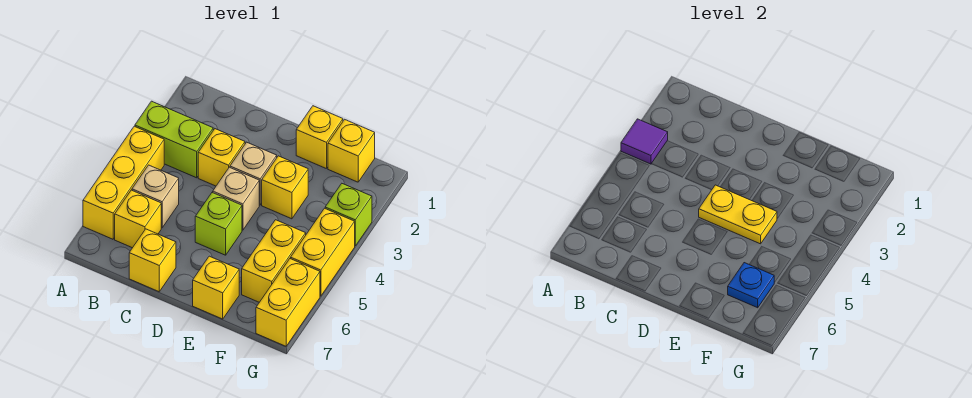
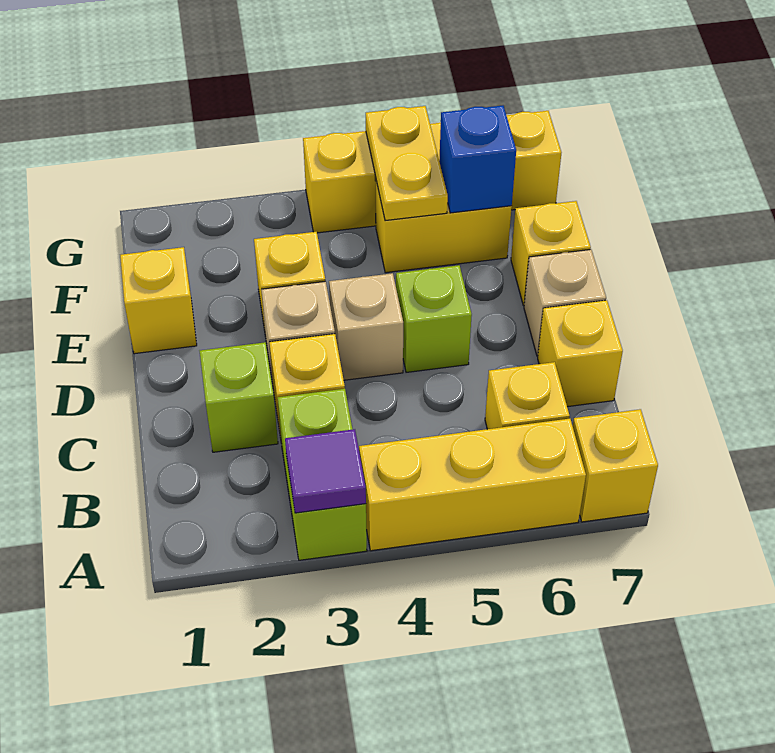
tan 1x1 brick [132,165,179,228] -> tan 1x1 brick moved to [524,249,606,356]
yellow 1x2 plate [699,185,777,244] -> yellow 1x2 plate moved to [366,106,448,221]
yellow 1x1 brick [328,119,375,182] -> yellow 1x1 brick moved to [573,409,658,522]
blue 1x1 plate [728,263,774,308] -> blue 1x1 brick [439,106,516,213]
lime 1x1 brick [325,184,372,246] -> lime 1x1 brick moved to [200,342,278,452]

